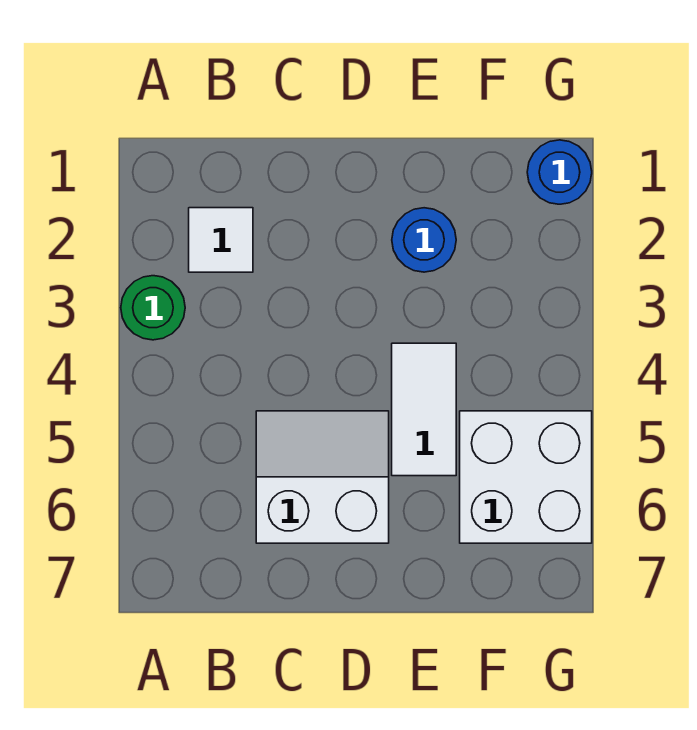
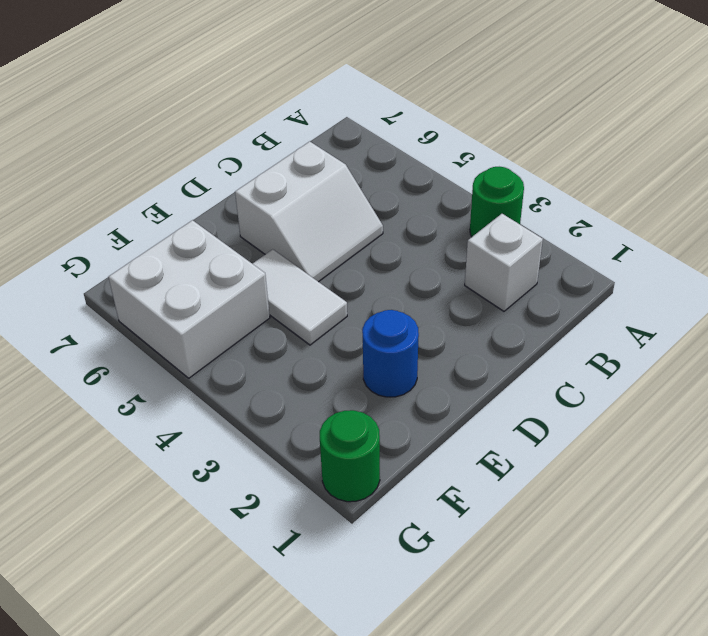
white 1x1 tile [189,208,253,272] -> white 1x1 brick [465,214,543,311]
blue 1x1 round brick [527,140,592,204] -> green 1x1 round brick [320,410,380,502]

